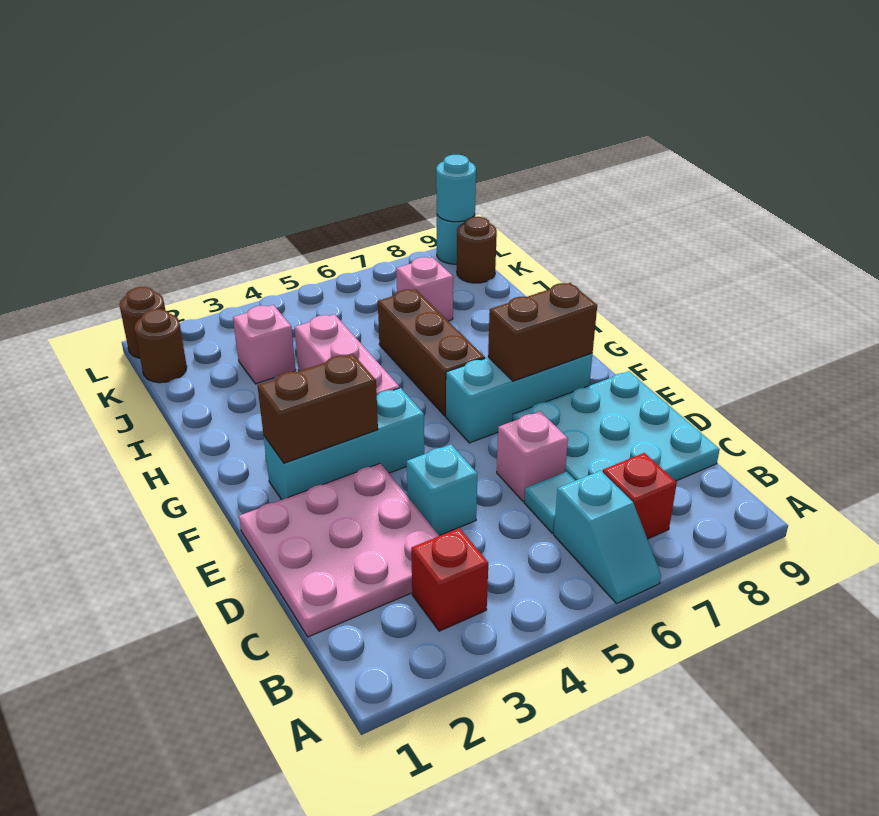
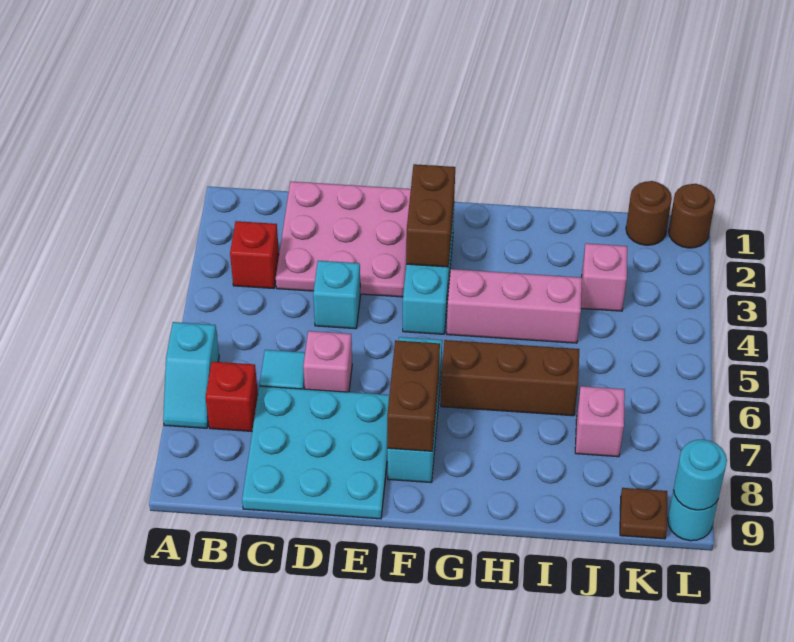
cyan 1x2 slope [554,471,661,603] -> cyan 1x2 slope turned to [163,322,219,428]
brown 1x1 round brick [457,217,497,283] -> brown 1x1 plate [620,488,667,539]

